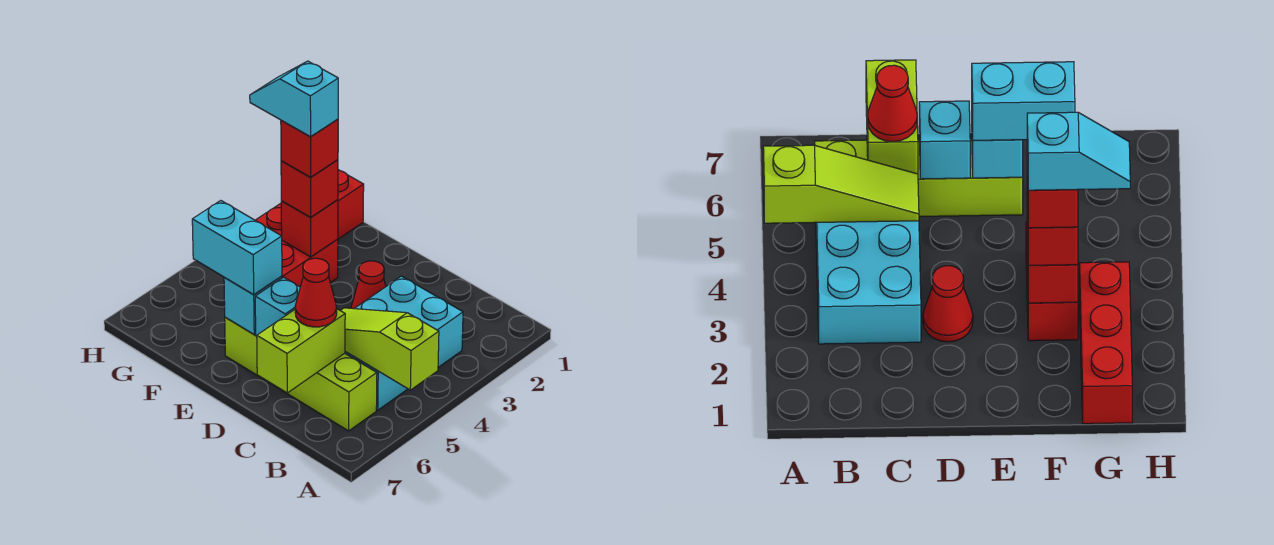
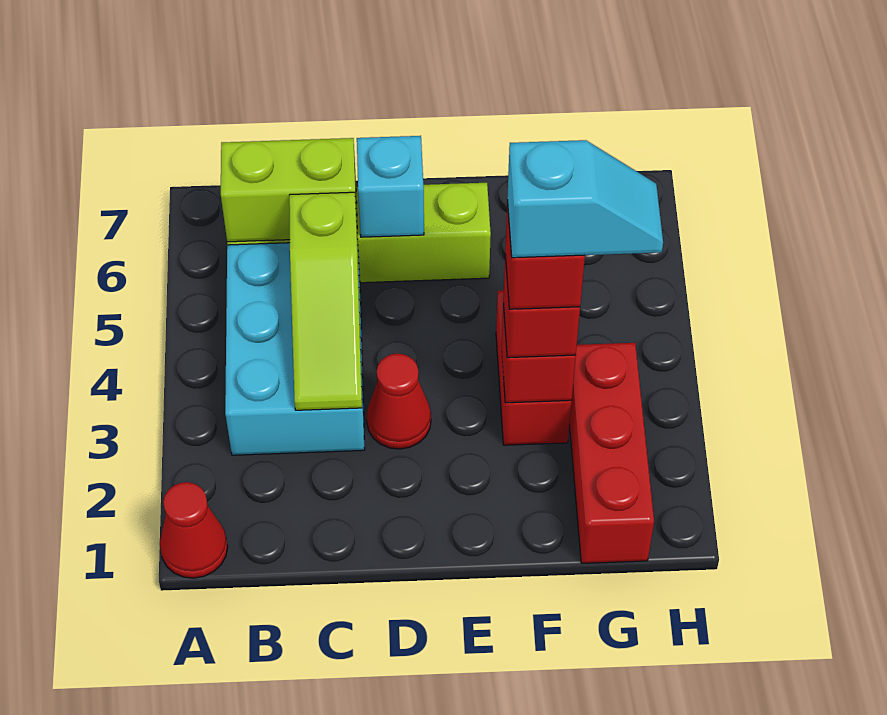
lime 1x3 slope [340,308,439,390] -> lime 1x3 slope turned to [289,192,362,410]
lime 1x2 brick [257,309,345,393] -> lime 1x2 brick turned to [221,138,357,242]
red 1x1 cone [295,258,337,327] -> red 1x1 cone moved to [160,482,228,578]
cyan 1x1 brick [224,276,282,334] -> none
cyan 1x2 brick [192,201,282,294] -> none

